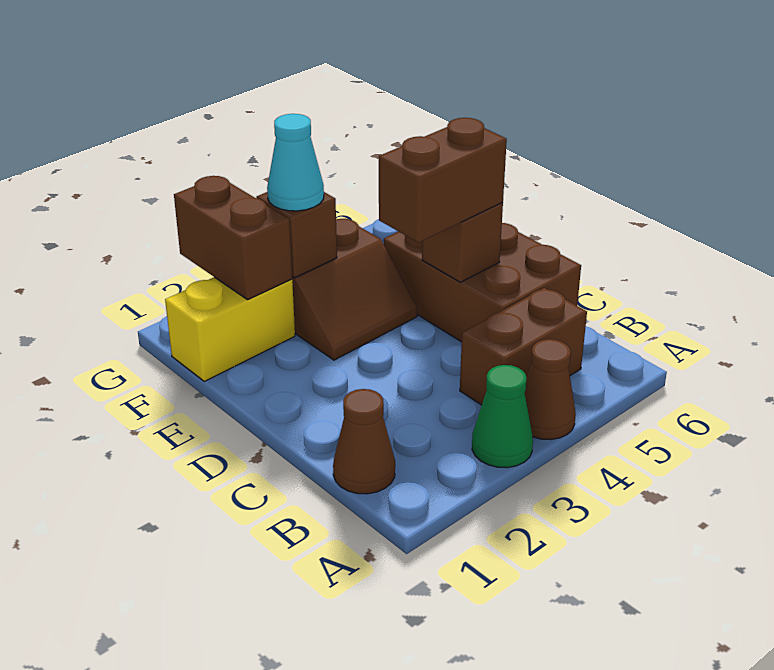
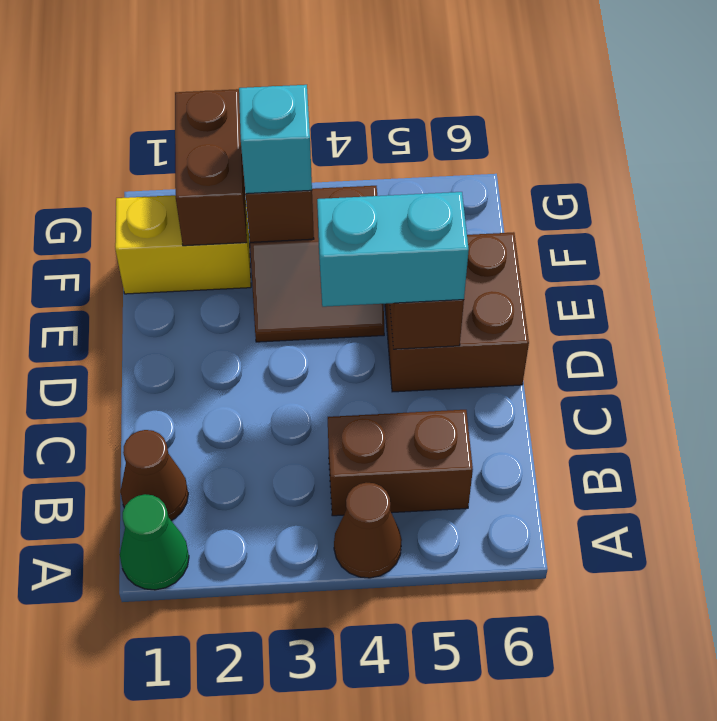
green 1x1 cone [472,365,533,468] -> green 1x1 cone moved to [120,494,189,590]
brown 2x3 brick [384,223,581,342] -> brown 2x2 brick [385,232,529,392]
brown 1x2 brick [379,118,507,243] -> cyan 1x2 brick [317,192,469,307]
cyan 1x1 cone [267,114,324,211] -> cyan 1x1 brick [239,85,312,194]

